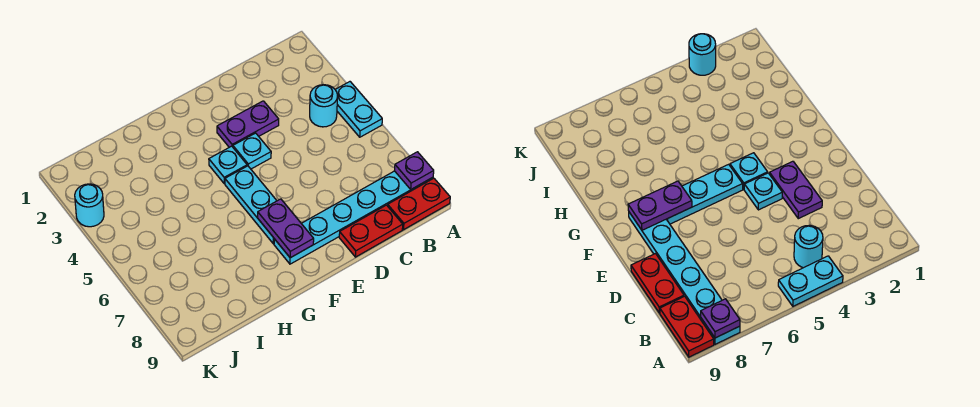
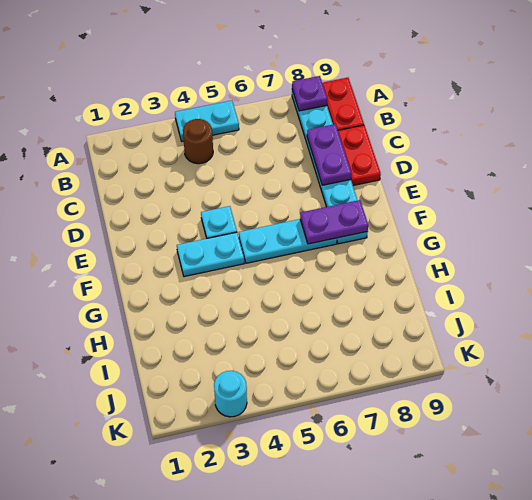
cyan 1x1 round brick [310,85,338,127] -> brown 1x1 round brick [183,119,213,164]
purple 1x2 plate [217,101,279,147] -> purple 1x2 plate moved to [307,124,351,185]
cyan 1x1 plate [209,146,247,184] -> cyan 1x2 plate [177,232,244,277]

